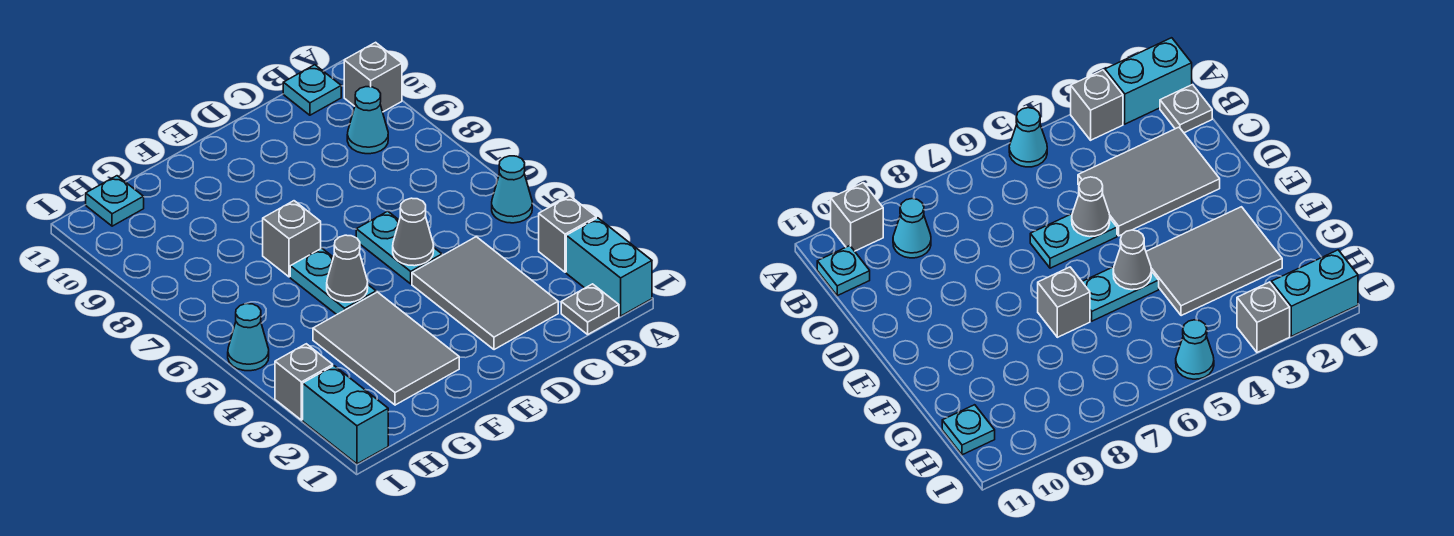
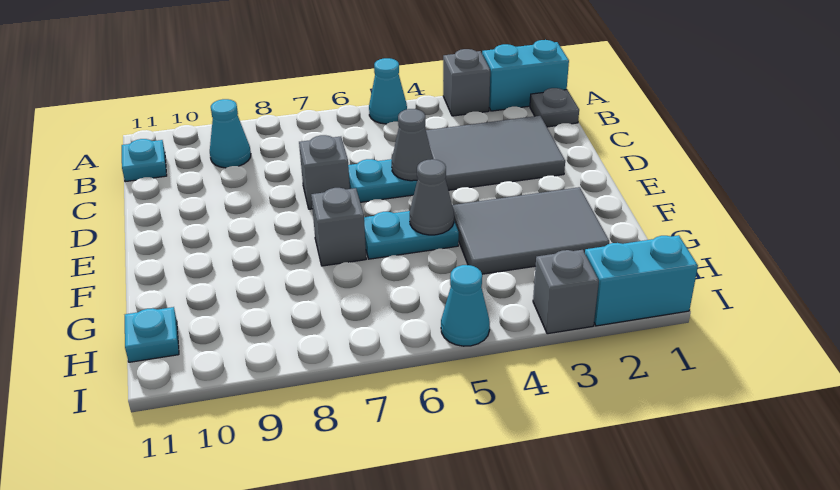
grey 1x1 brick [344,42,402,112] -> grey 1x1 brick moved to [299,135,350,209]

